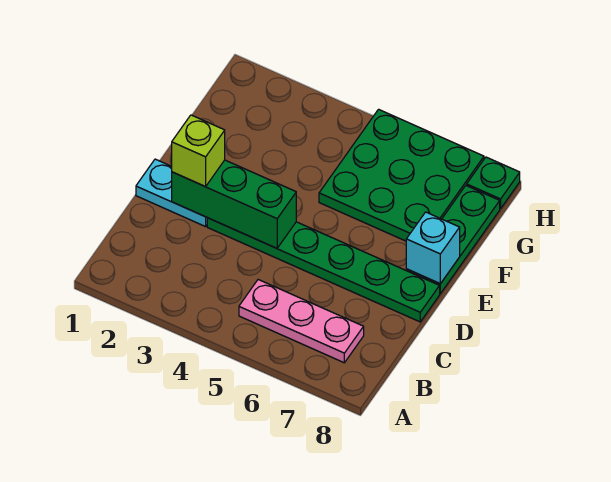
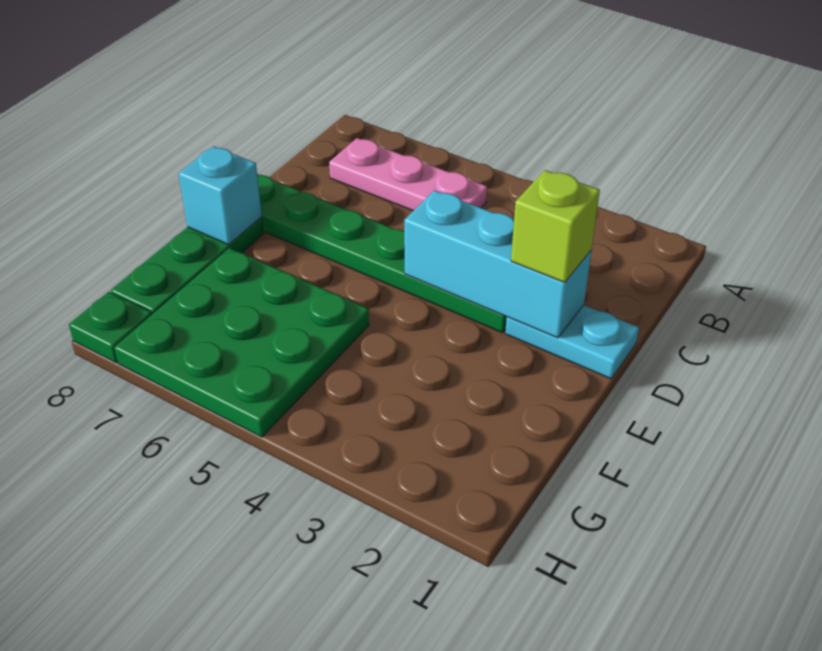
green 1x3 brick [172,160,296,248] -> cyan 1x3 brick [404,190,592,338]

